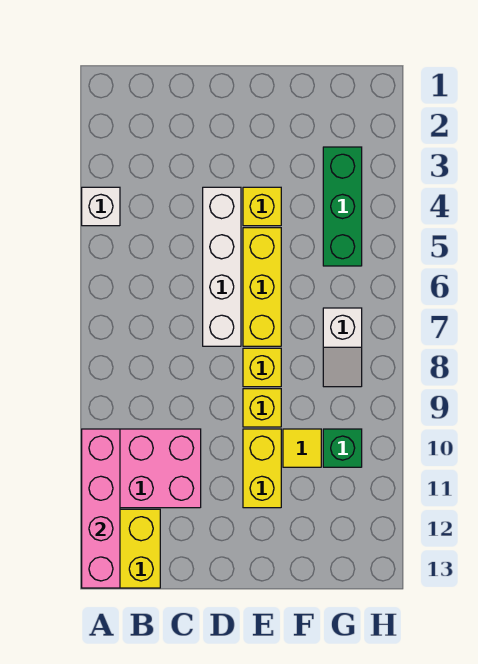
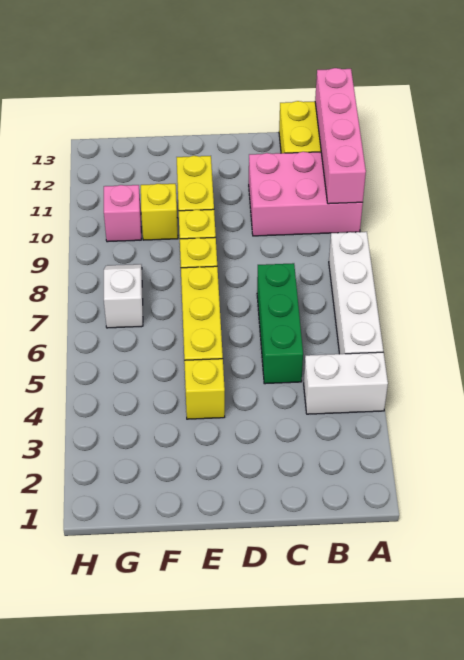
white 1x1 brick [82,187,120,226] -> white 1x2 brick [304,352,388,414]
white 1x4 brick [203,187,241,346] -> white 1x4 brick moved to [329,232,383,354]
yellow 1x1 tile [283,429,321,467] -> yellow 1x1 brick [141,184,178,240]
green 1x3 brick [323,147,362,266] -> green 1x3 brick moved to [257,263,303,384]
green 1x1 brick [323,429,362,467] -> pink 1x1 brick [104,185,141,242]

